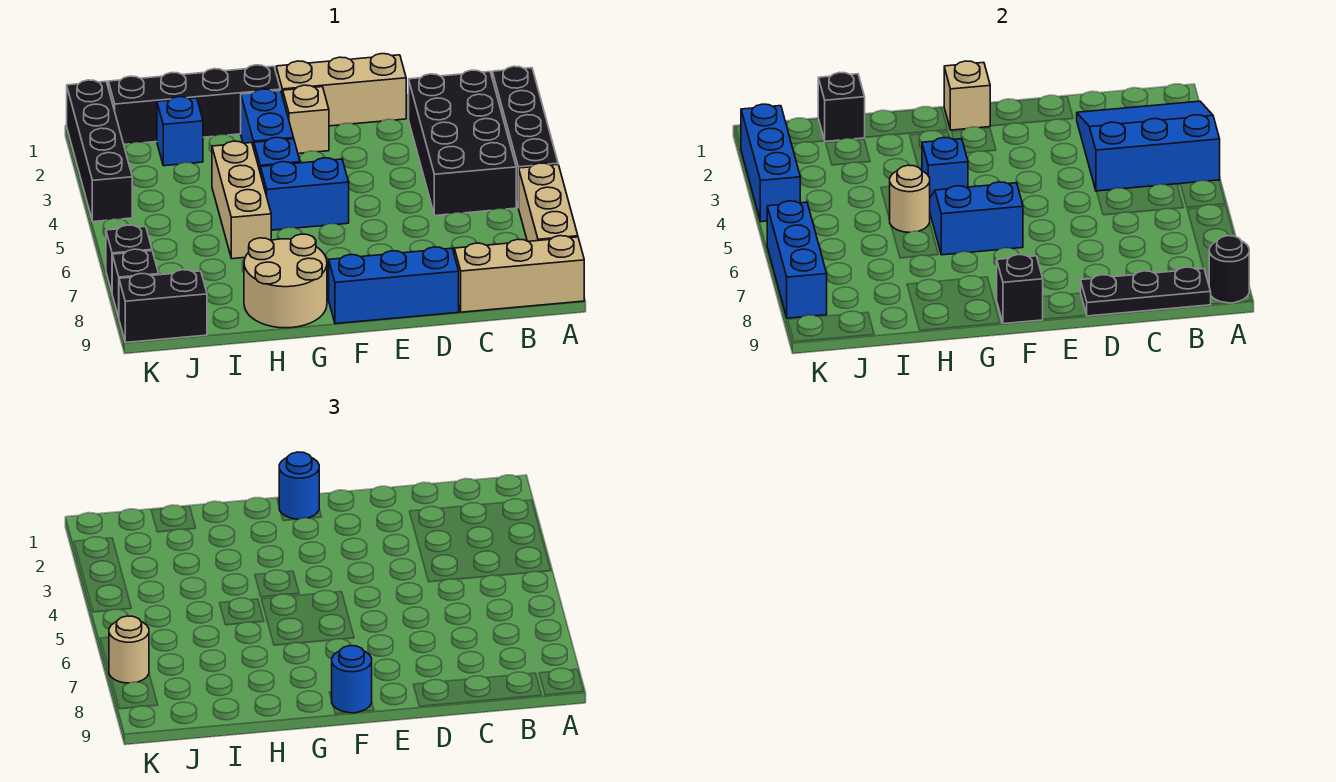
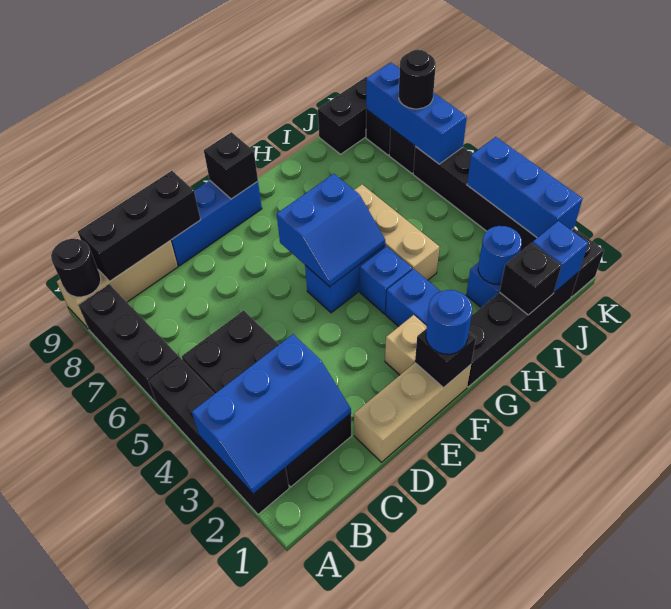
blue 3x3 slope [1077,101,1220,191] -> blue 2x3 slope [192,334,351,494]
tan 1x3 brick [519,163,578,241] -> black 1x3 brick [79,284,179,403]
black 1x3 plate [1081,267,1211,316] -> black 1x3 brick [78,171,201,281]
tan 1x1 brick [944,61,990,130] -> black 1x1 brick [415,329,476,388]
blue 1x1 round brick [332,646,372,713] -> blue 1x1 round brick moved to [478,226,522,285]
blue 1x1 brick [922,137,968,197] -> blue 1x1 brick moved to [533,221,588,292]
tan 2x2 round brick [244,234,327,328] -> none
tan 1x1 round brick [890,165,930,232] -> none
black 1x4 brick [67,80,132,222] -> black 1x6 brick [413,147,604,297]
tan 1x1 round brick [109,616,149,683] -> black 1x1 round brick [399,50,436,109]

